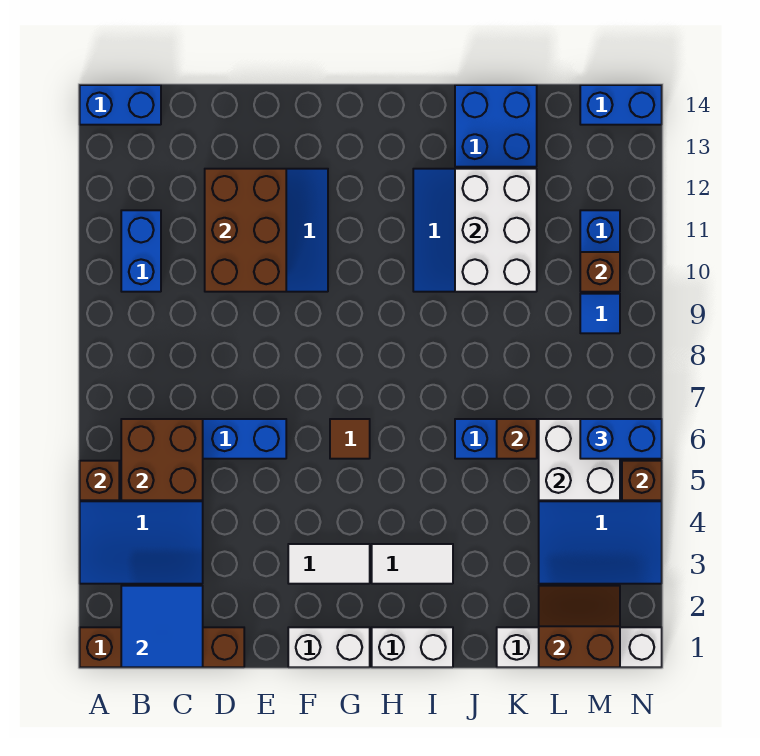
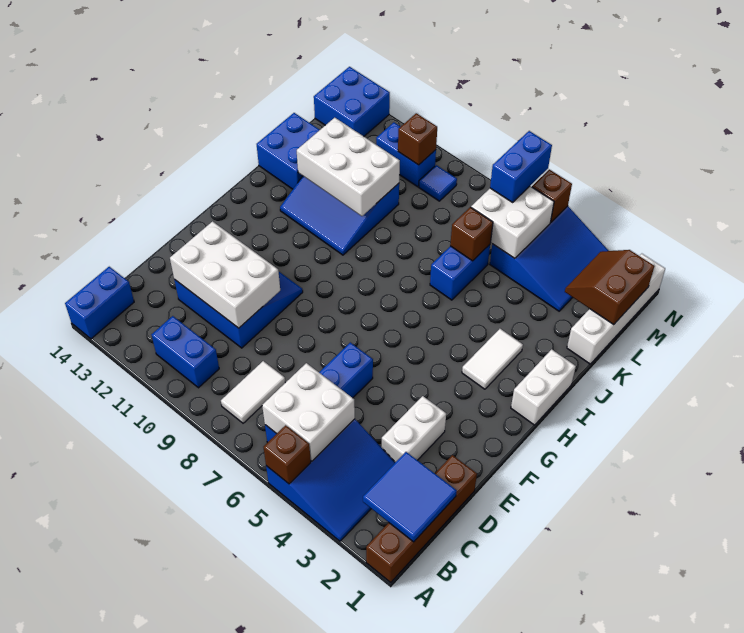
brown 2x2 brick [121,419,203,500] -> white 2x2 brick [262,363,355,461]
brown 2x3 brick [205,169,286,292] -> white 2x3 brick [170,221,280,328]
white 1x2 brick [288,627,370,667] -> white 1x2 brick moved to [381,396,446,462]
white 1x2 tile [288,544,370,584] -> white 1x2 tile moved to [221,361,285,423]
brown 1x1 tile [330,419,370,459] -> none
blue 1x2 brick [580,85,662,125] -> blue 2x2 brick [314,67,390,136]

